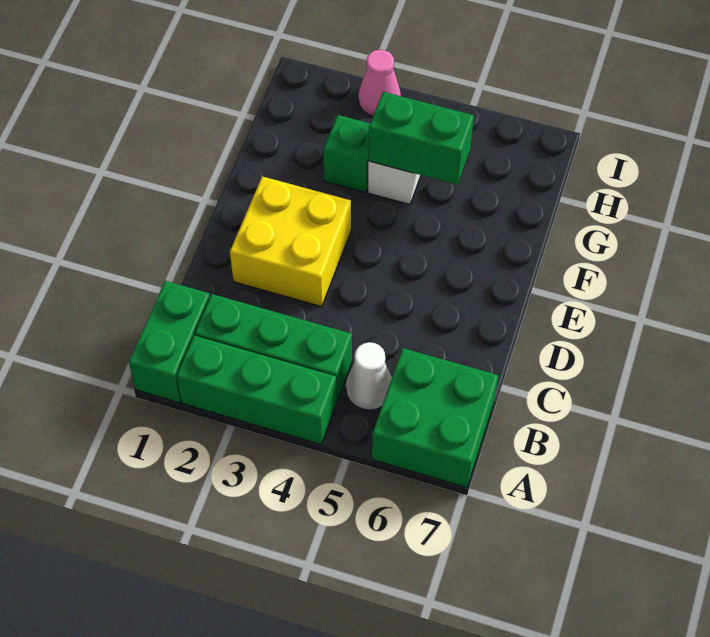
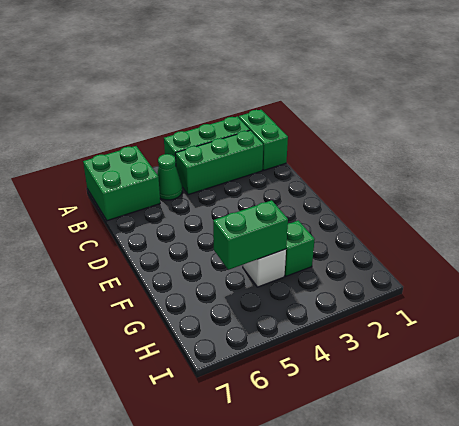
white 1x1 cone [346,342,392,410] -> green 1x1 cone [157,154,182,200]
yellow 2x2 brick [230,176,351,307] -> none
pink 1x1 cone [358,50,401,116] -> none

